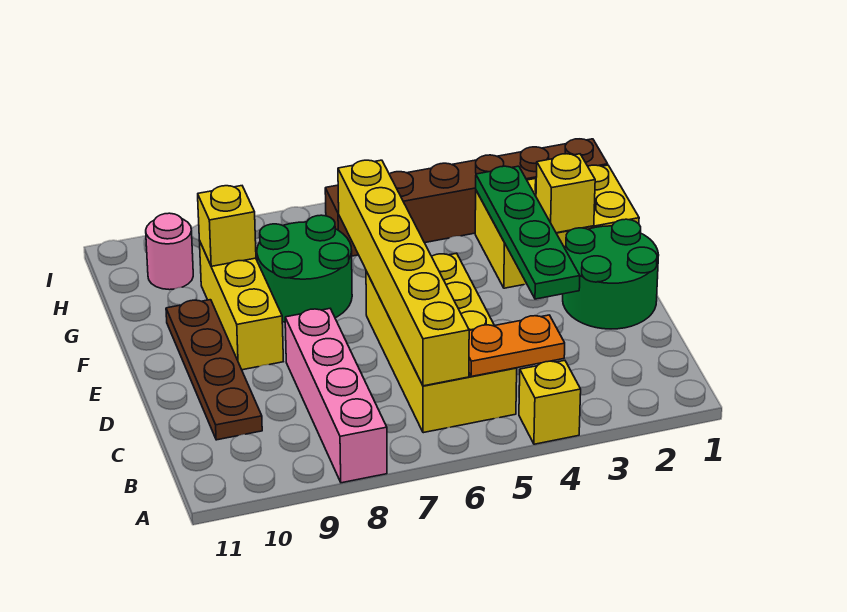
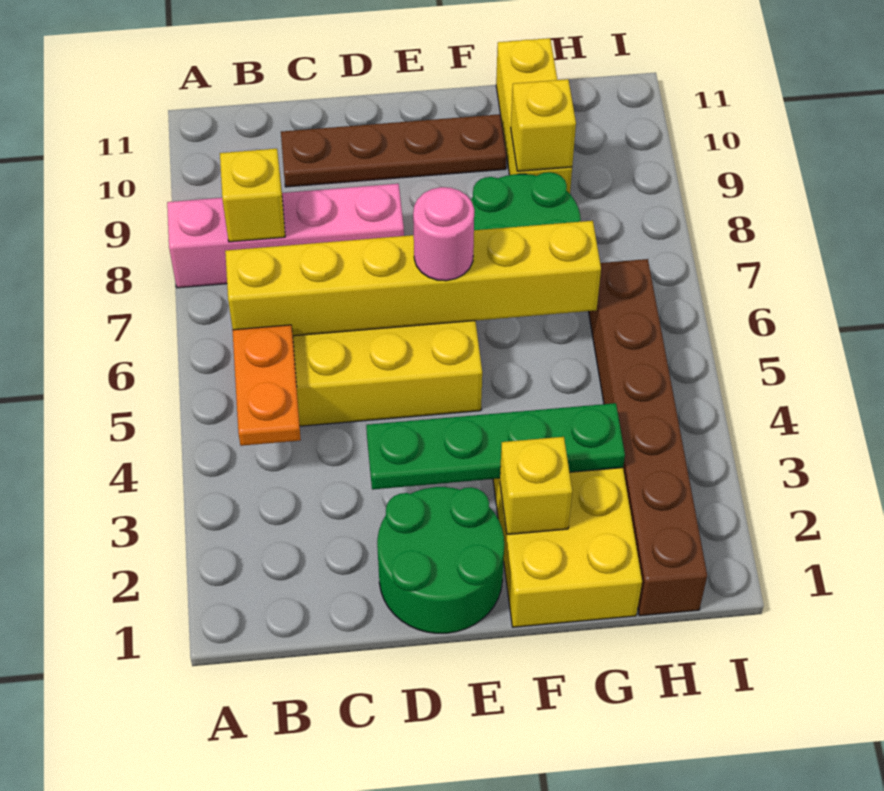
yellow 1x1 brick [519,360,581,444] -> yellow 1x1 brick moved to [220,149,285,242]
yellow 1x3 brick [200,243,283,370] -> yellow 1x3 brick turned to [496,38,572,194]
pink 1x1 round brick [146,213,193,290] -> pink 1x1 round brick moved to [413,187,474,281]

